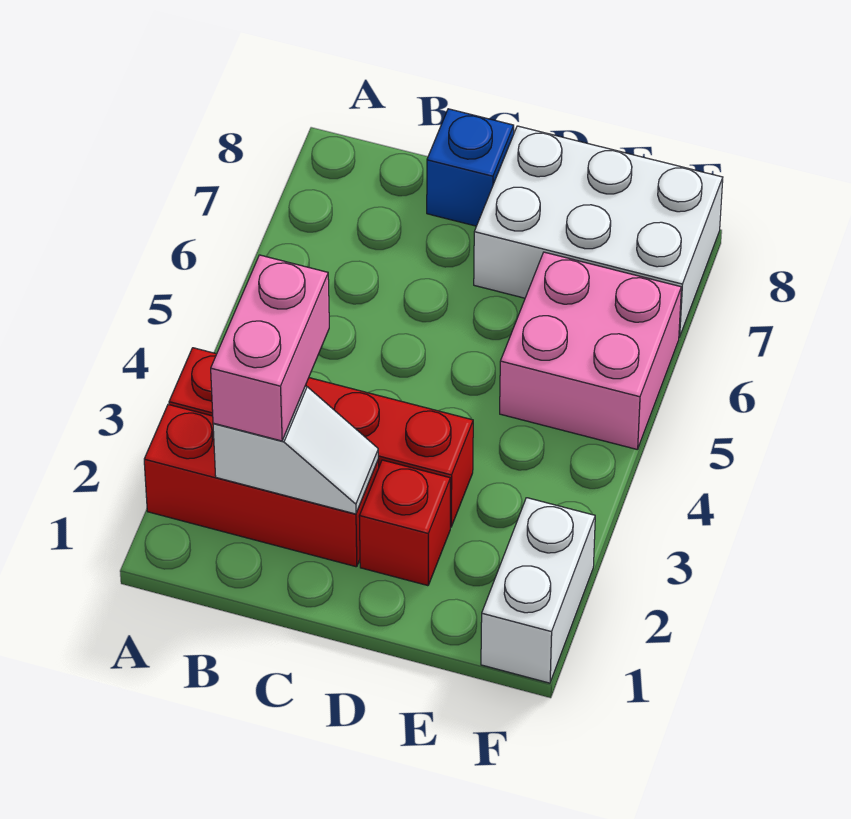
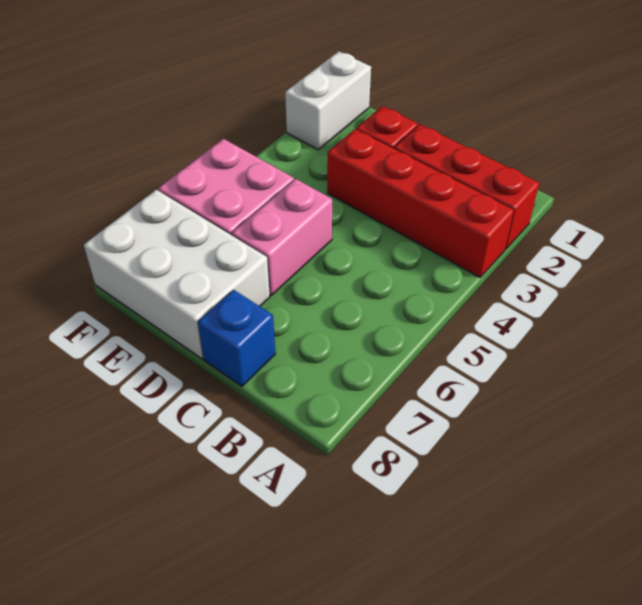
white 1x2 slope [213,386,378,514] -> none
pink 1x2 brick [211,255,329,441] -> pink 1x2 brick moved to [232,179,332,295]

